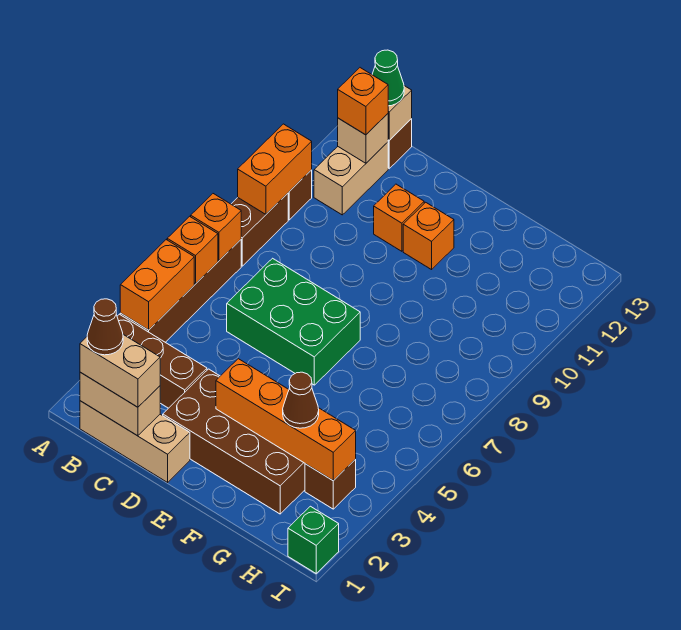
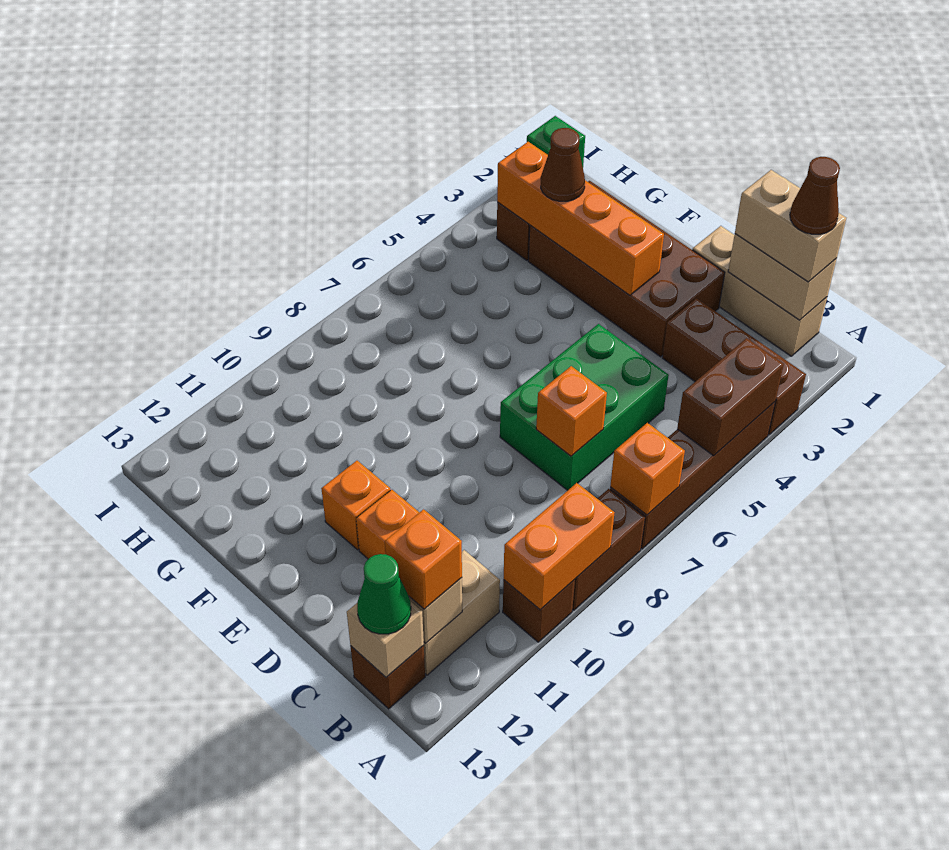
orange 1x2 brick [120,240,194,330] -> brown 1x2 brick [677,338,784,456]
orange 1x1 brick [167,216,218,284] -> orange 1x1 brick moved to [536,366,607,456]
green 2x3 brick [227,258,360,385] -> green 2x3 brick turned to [500,324,669,490]

